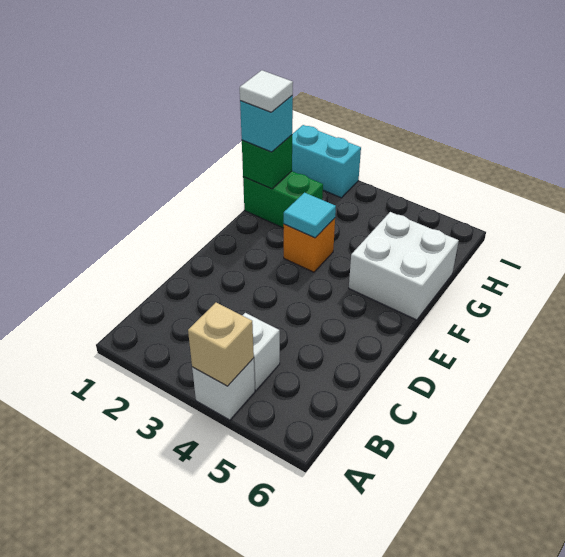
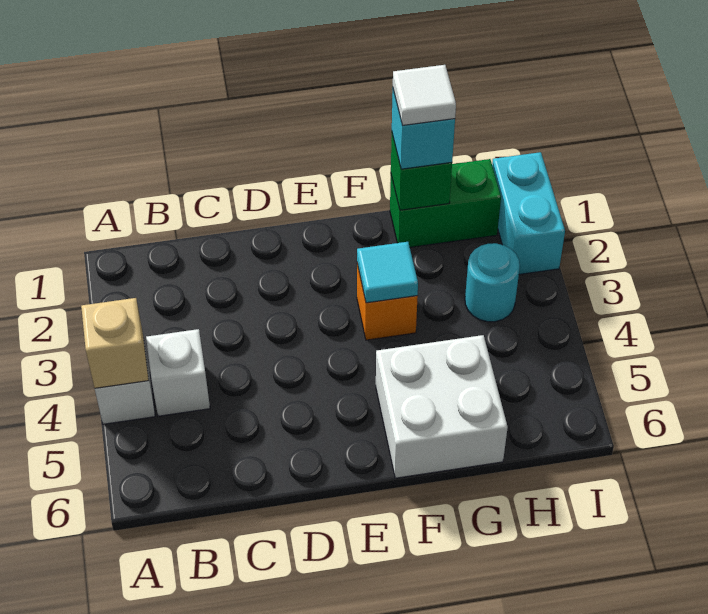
green 1x2 brick [243,171,323,228] -> green 1x2 brick turned to [390,159,501,247]
none -> cyan 1x1 round brick [465,243,520,322]

